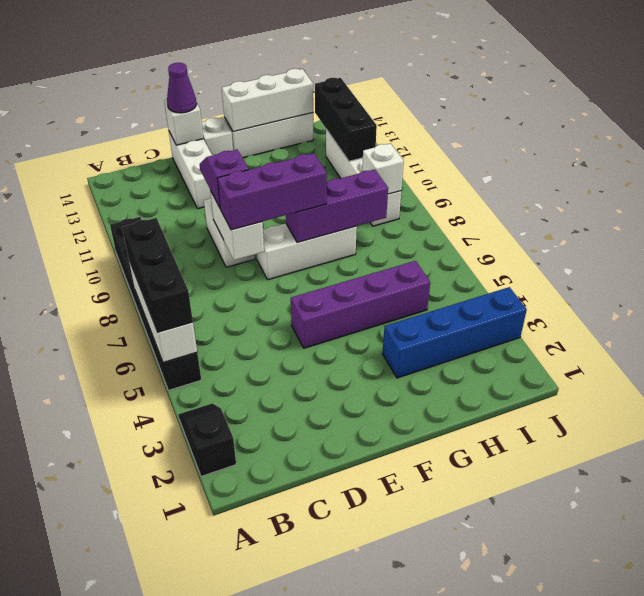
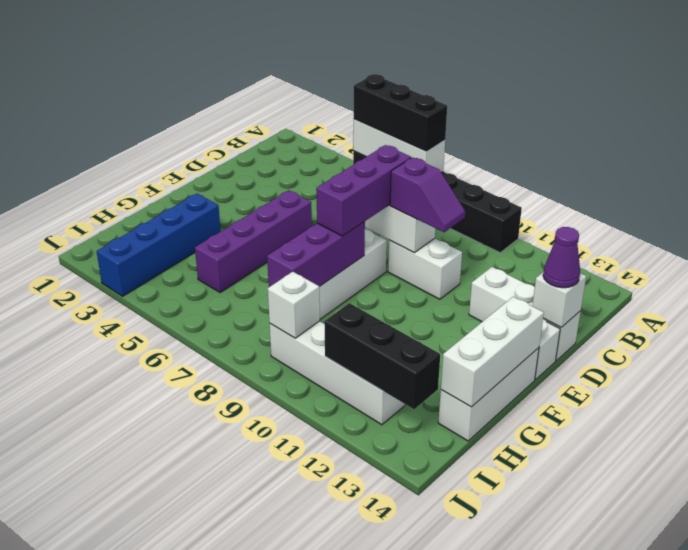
black 1x2 slope [178,403,236,476] -> none

